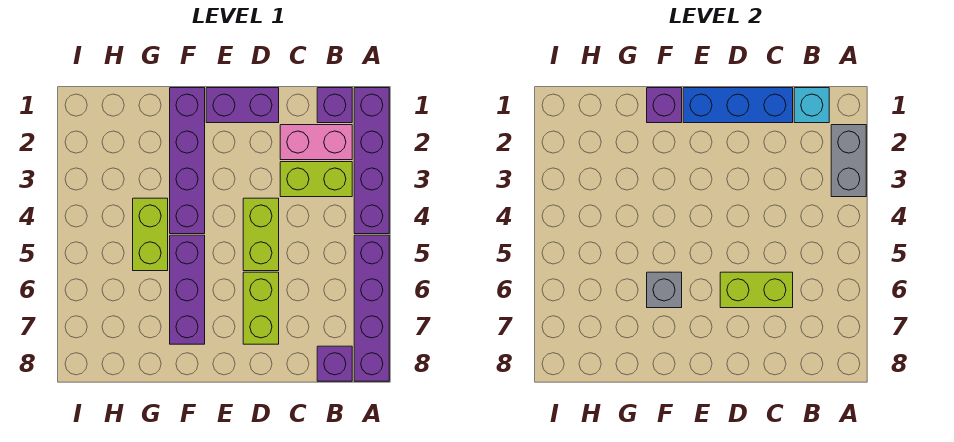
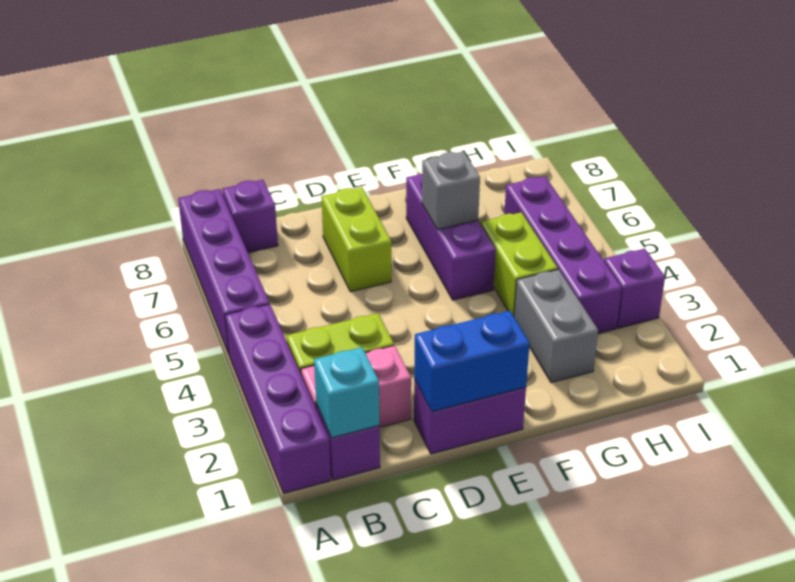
grey 1x2 brick [831,125,866,197] -> grey 1x2 brick moved to [514,269,598,383]
blue 1x3 brick [683,88,793,123] -> blue 1x2 brick [414,311,530,412]
lime 1x2 brick [720,272,793,308] -> none
lime 1x2 brick [243,198,279,271] -> none
purple 1x4 brick [170,88,205,234] -> purple 1x4 brick moved to [504,176,622,333]
purple 1x1 brick [647,88,682,123] -> purple 1x1 brick moved to [604,249,665,328]

